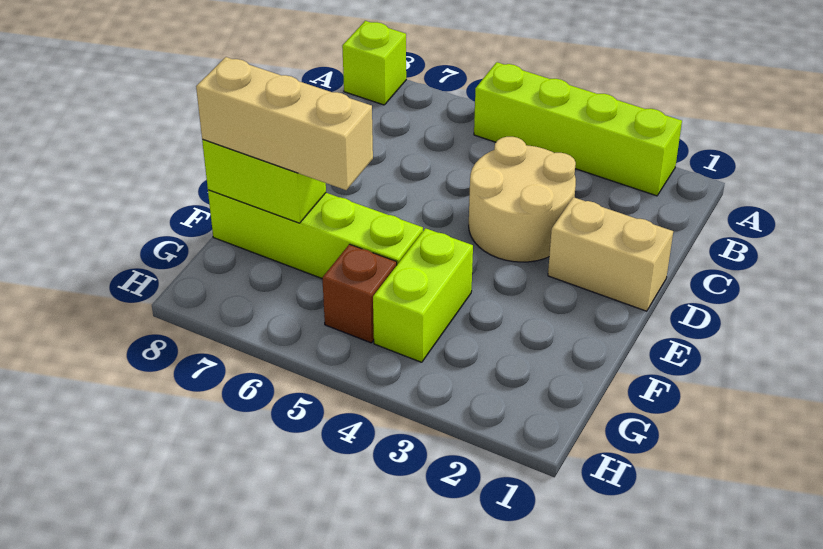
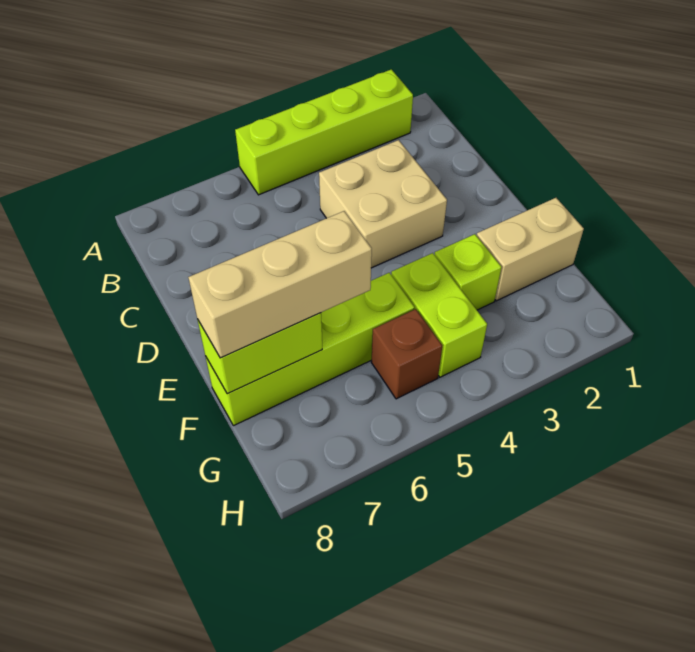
lime 1x1 brick [342,21,406,105] -> lime 1x1 brick moved to [435,234,501,310]
tan 2x2 round brick [469,137,576,262] -> tan 2x2 brick [319,140,447,268]
tan 1x2 brick [548,197,673,311] -> tan 1x2 brick moved to [477,198,584,301]

